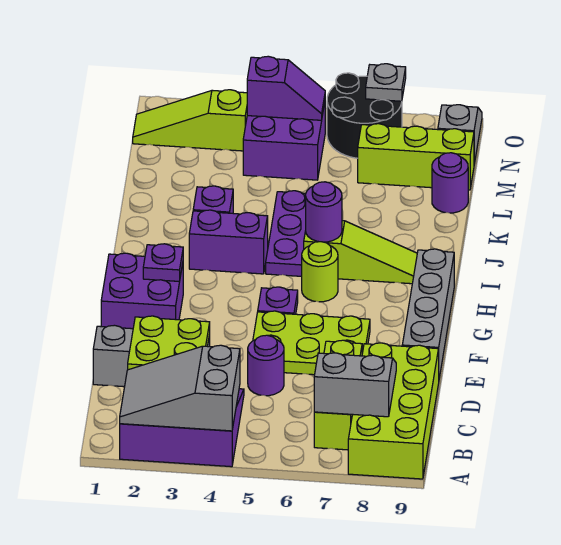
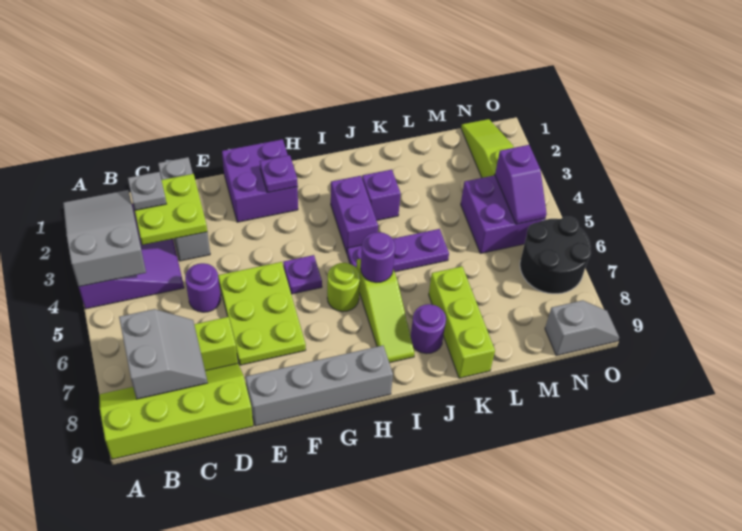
lime 2x4 brick [348,343,439,479] -> lime 2x4 slope [100,363,253,459]
purple 1x1 round brick [432,153,468,213] -> purple 1x1 round brick moved to [411,304,446,354]
lime 1x3 brick [358,124,474,190] -> lime 1x3 brick moved to [429,266,495,378]
grey 1x1 plate [366,64,406,101] -> grey 1x1 plate moved to [128,172,166,210]

